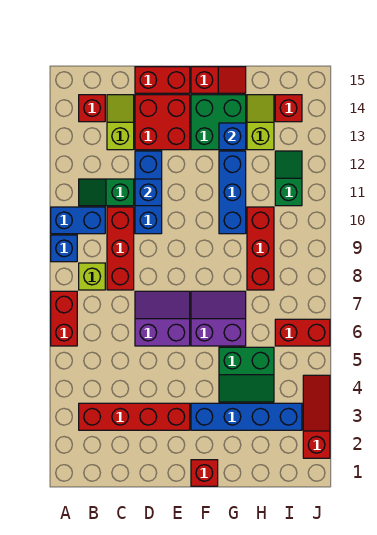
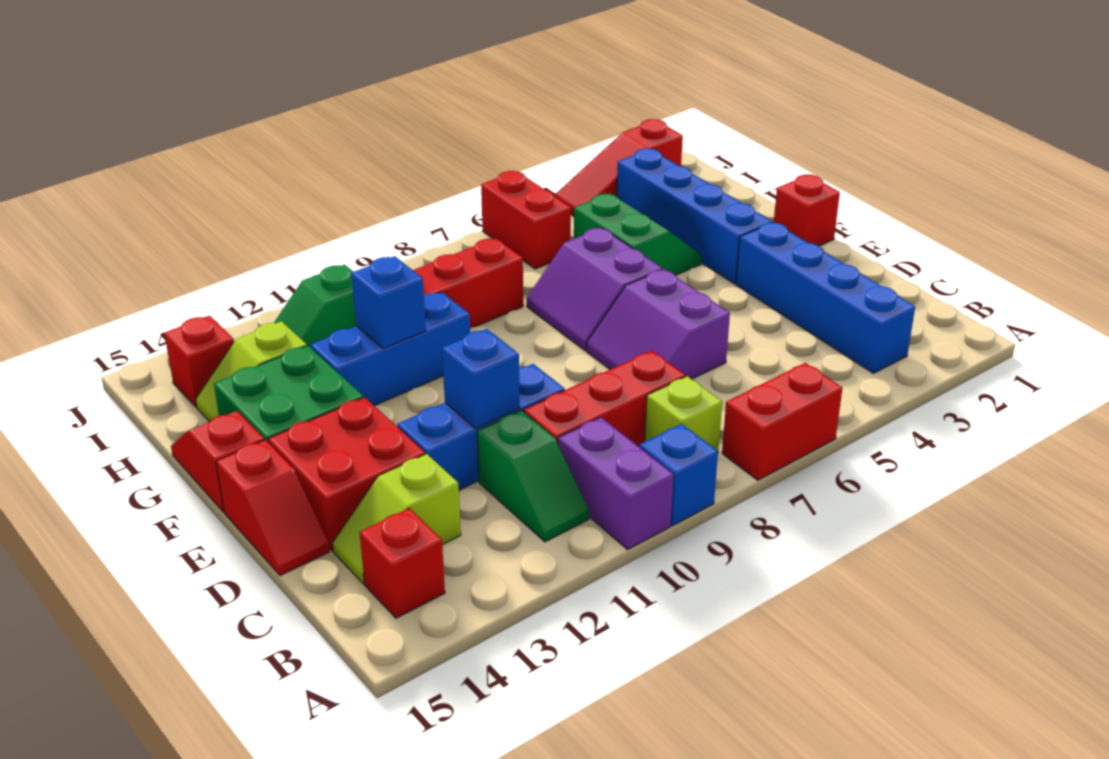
blue 1x2 brick [51,207,105,234] -> purple 1x2 brick [558,417,674,549]
red 1x4 brick [79,403,190,430] -> blue 1x4 brick [736,222,915,373]
red 1x2 brick [135,67,190,93] -> red 1x2 slope [216,440,329,576]
blue 1x1 brick [219,123,246,150] -> blue 1x1 brick moved to [351,256,426,349]

